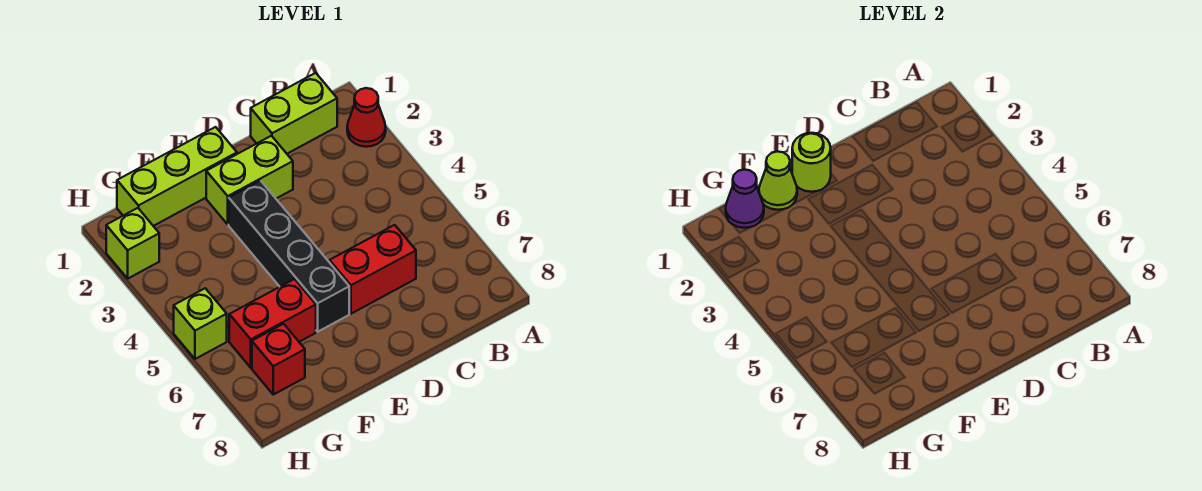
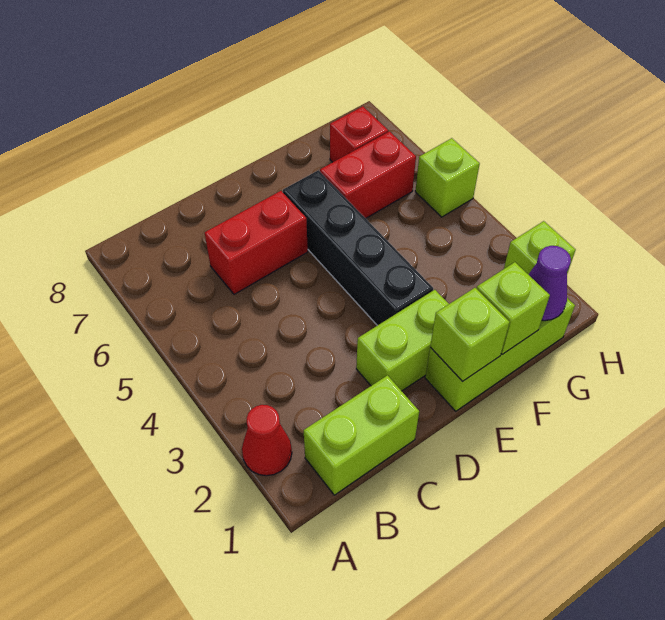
lime 1x1 round brick [792,133,831,192] -> lime 1x1 brick [430,288,510,382]
lime 1x1 cone [759,151,797,210] -> lime 1x1 brick [477,262,550,354]

